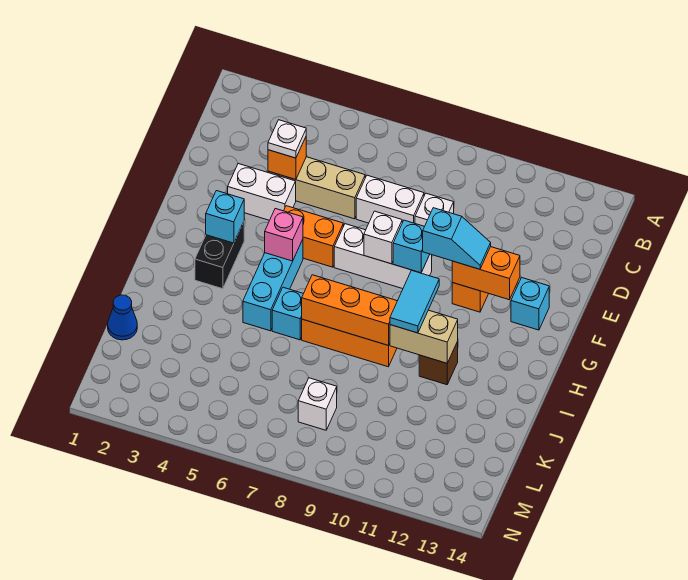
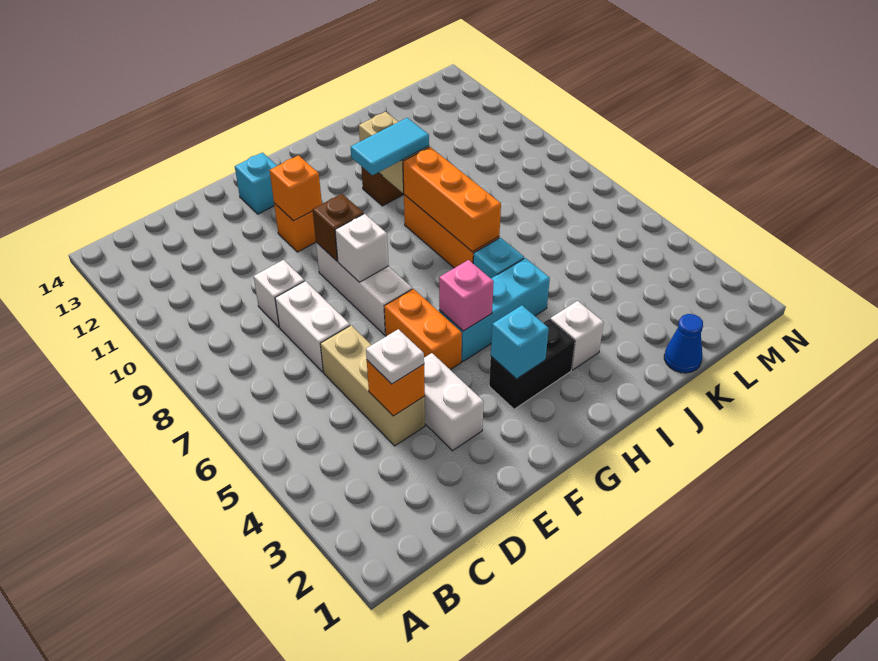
cyan 1x1 brick [393,220,430,273] -> brown 1x1 brick [312,194,364,261]
cyan 1x2 slope [423,208,491,269] -> none
orange 1x2 brick [452,247,520,300] -> orange 1x1 brick [270,155,322,221]
white 1x1 brick [298,378,337,430] -> white 1x1 brick moved to [550,301,604,370]

